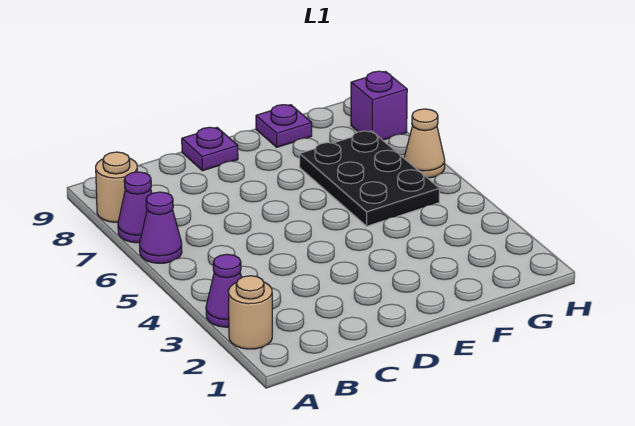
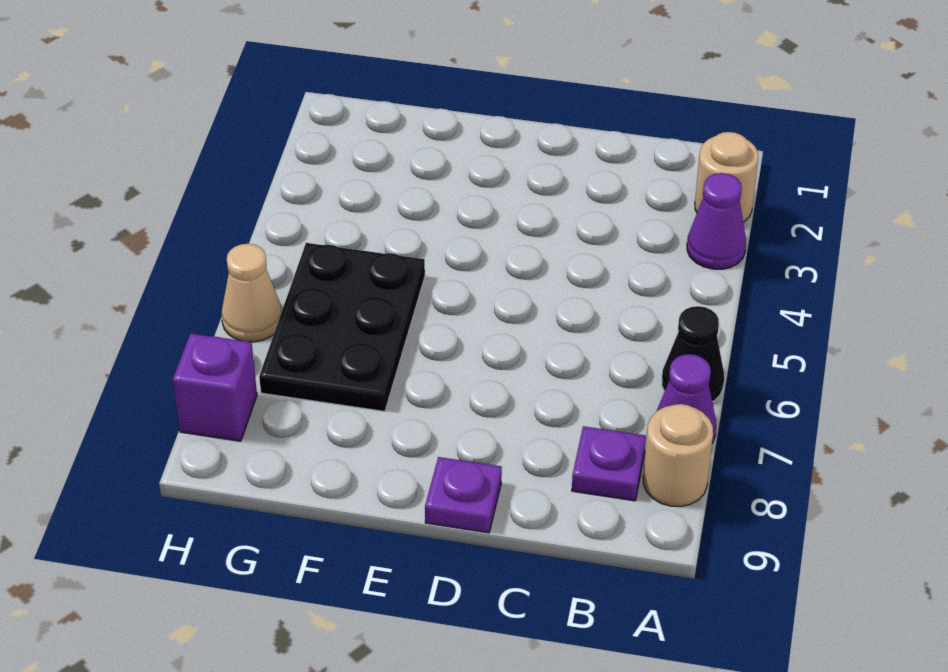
purple 1x1 cone [140,192,182,263] -> black 1x1 cone [662,306,724,402]
purple 1x1 plate [256,105,312,147] -> purple 1x1 plate moved to [572,426,646,501]

